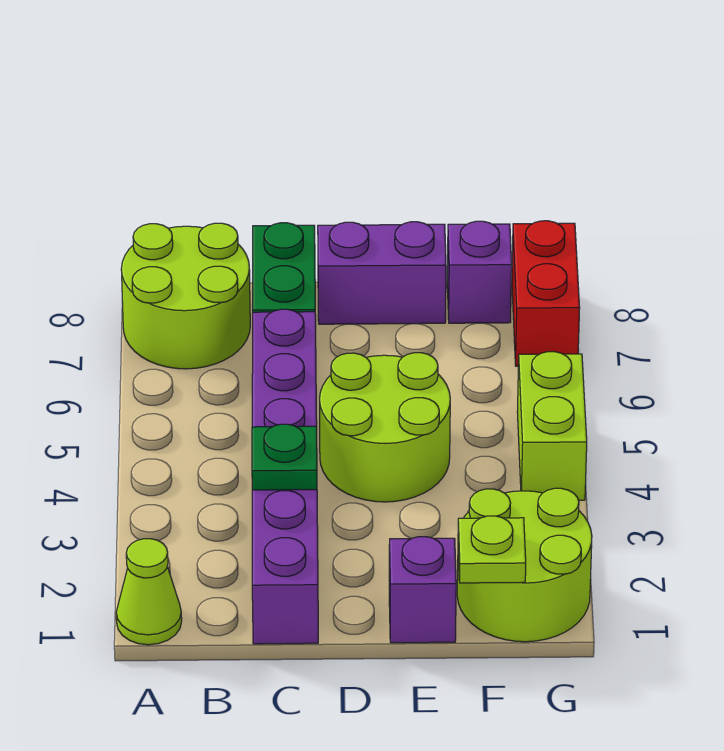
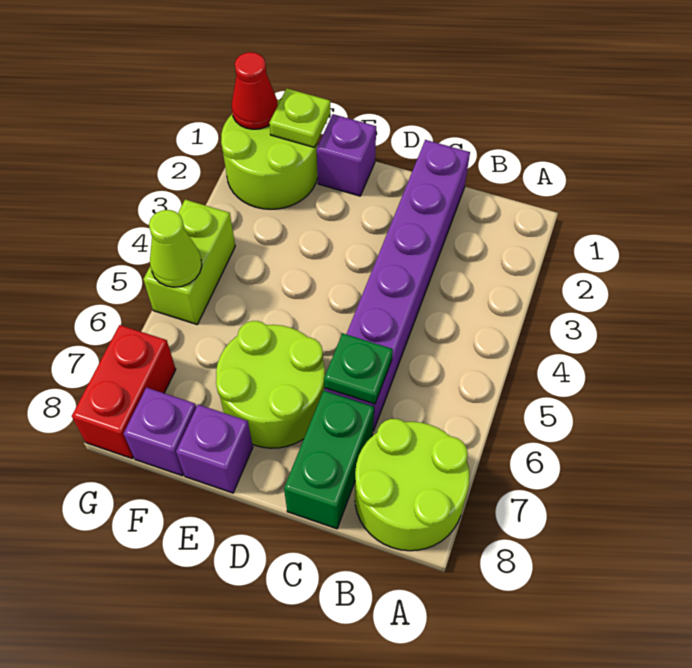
lime 1x1 cone [116,539,182,645] -> lime 1x1 cone moved to [149,210,202,287]
green 1x1 plate [252,424,317,490] -> green 1x1 plate moved to [324,333,393,404]
lime 2x2 round brick [320,353,450,502] -> lime 2x2 round brick moved to [216,321,325,448]
purple 1x2 brick [318,222,446,324] -> purple 1x1 brick [176,405,253,493]
none -> red 1x1 cone [231,52,278,129]

